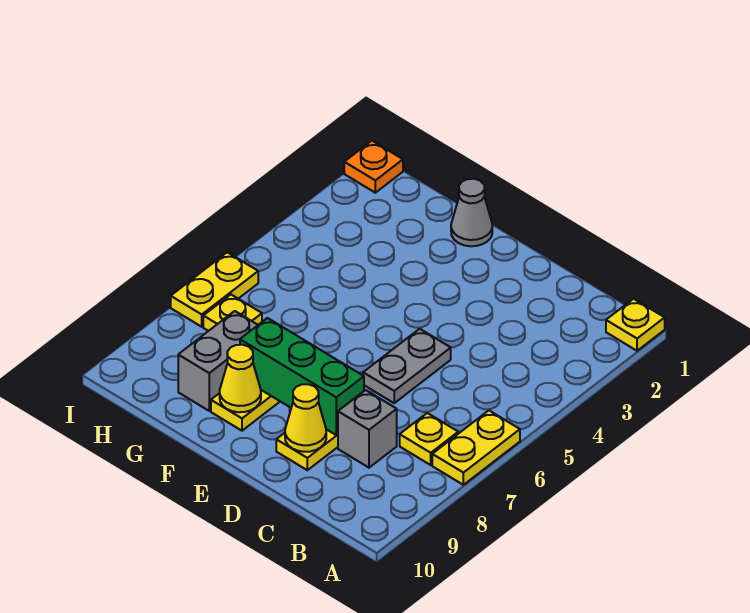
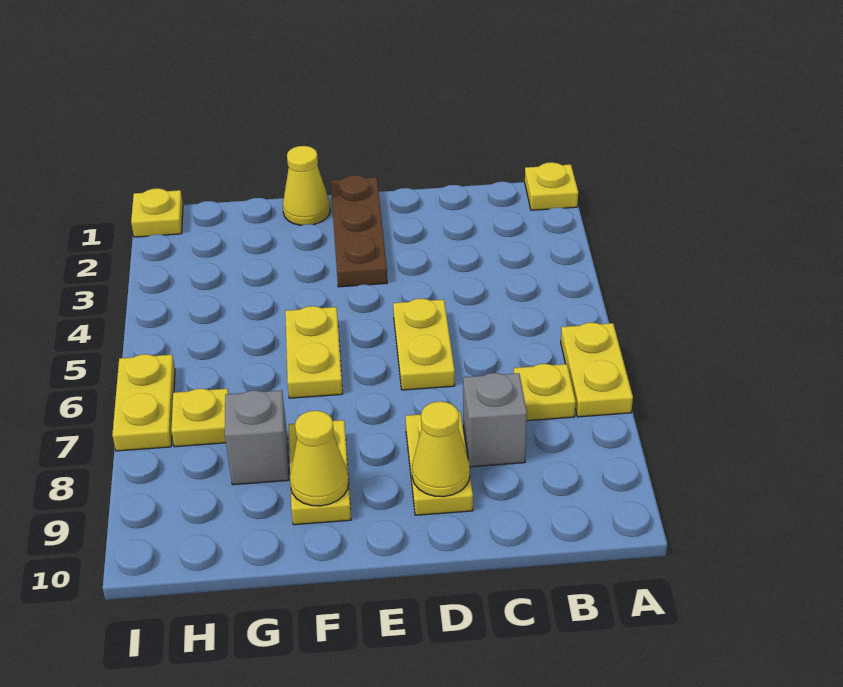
grey 1x2 plate [363,329,451,403] -> yellow 1x2 plate [393,299,455,390]
green 1x3 brick [240,318,364,435] -> none
none -> brown 1x3 plate [331,175,387,287]
grey 1x1 cone [451,179,492,246] -> yellow 1x1 cone [283,146,330,225]
none -> yellow 1x2 plate [285,306,343,398]
grey 1x2 brick [178,311,258,411] -> grey 1x1 brick [225,390,289,485]
orange 1x1 plate [344,141,403,193] -> yellow 1x1 plate [131,188,183,237]

